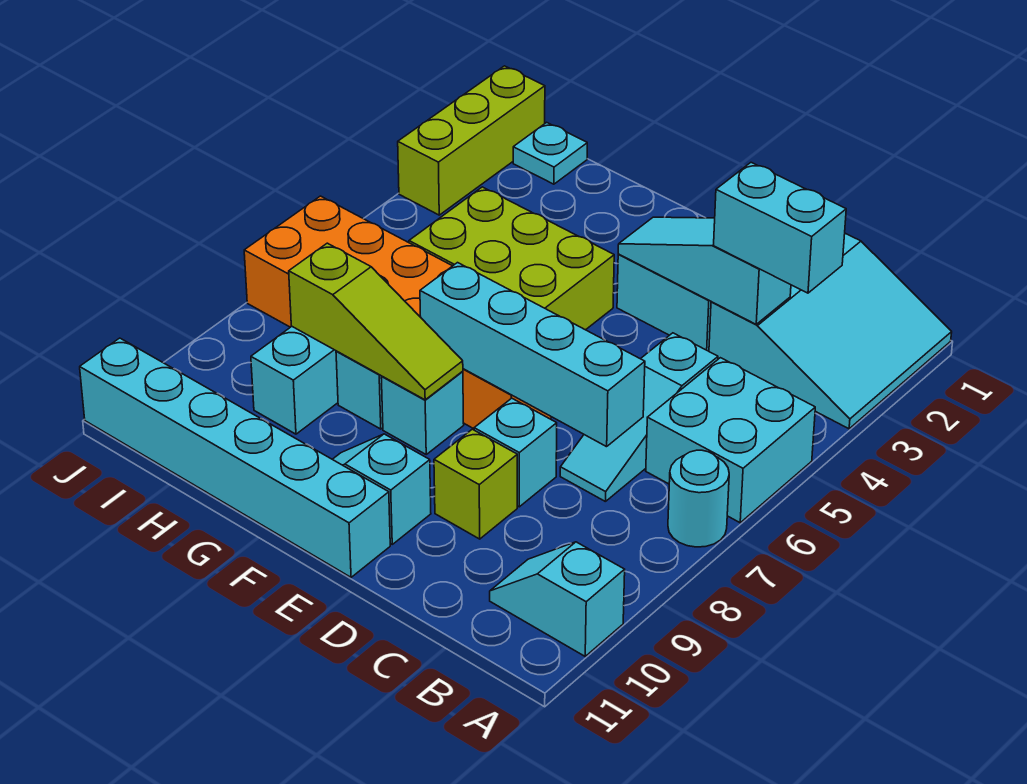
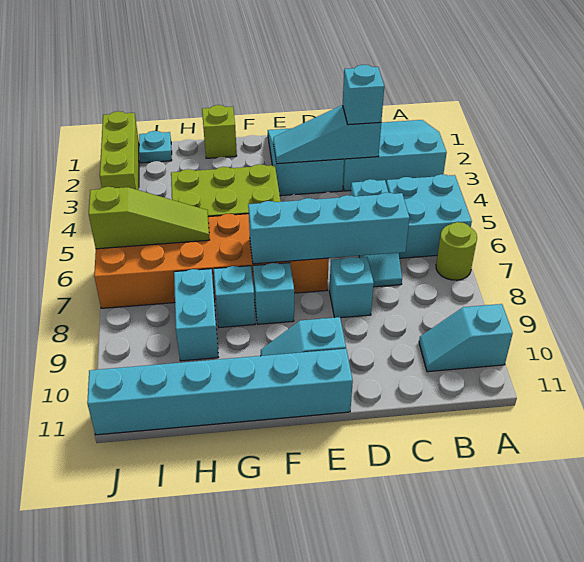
cyan 3x3 slope [709,233,952,429] -> cyan 3x3 slope turned to [343,120,447,191]
cyan 1x1 round brick [668,450,729,547] -> lime 1x1 round brick [436,222,477,280]
cyan 1x2 brick [714,163,846,293] -> cyan 1x1 brick [343,65,384,125]
lime 1x1 brick [434,429,517,539] -> lime 1x1 brick moved to [202,105,237,158]
lime 1x3 slope [289,243,463,400] -> lime 1x3 slope moved to [89,187,210,249]

